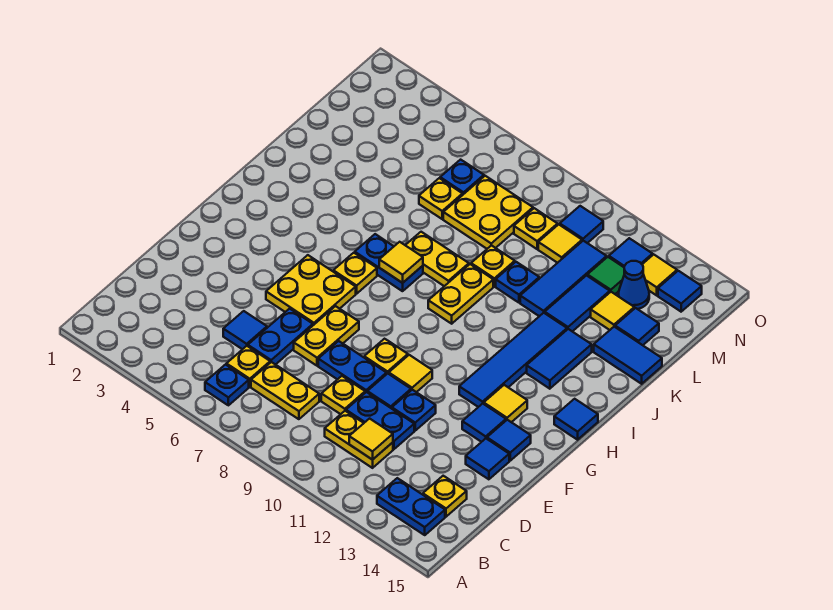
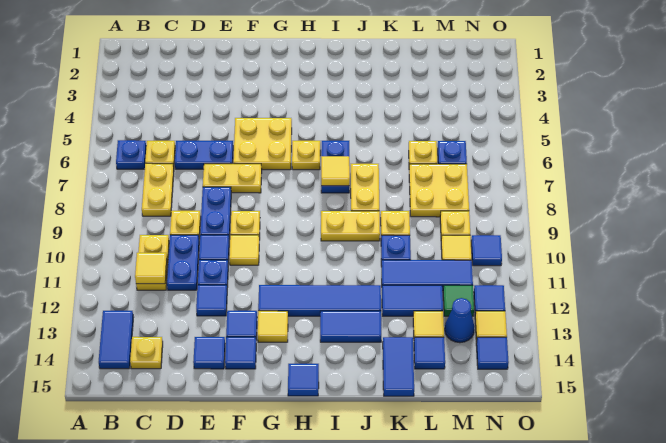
blue 1x2 plate [377,478,445,535] -> blue 1x2 tile [99,311,134,369]
blue 1x1 tile [223,311,267,349] -> blue 1x1 tile moved to [196,285,227,316]

